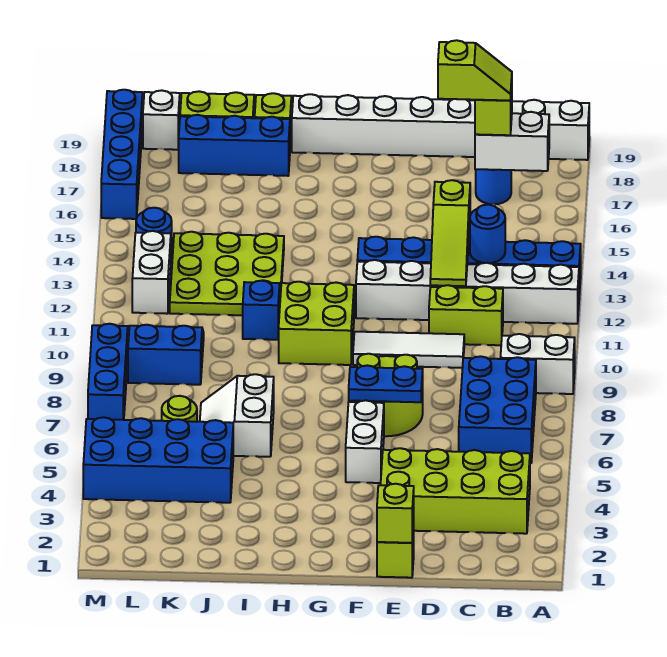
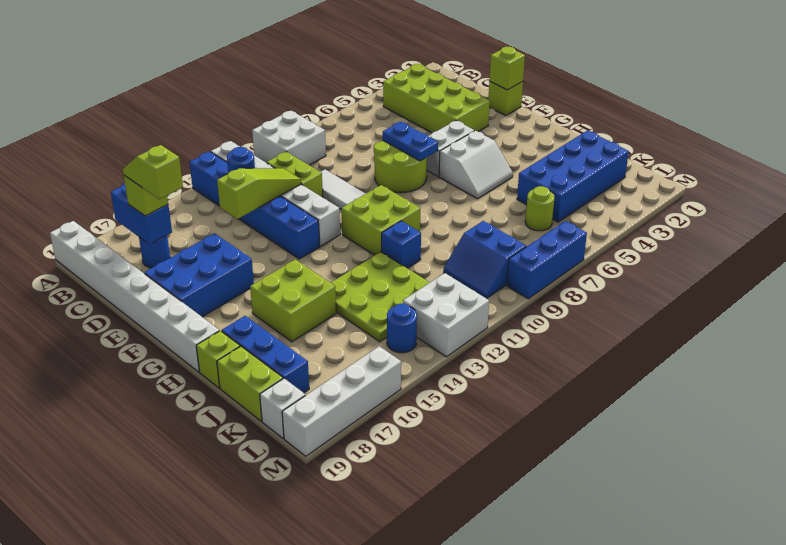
white 1x2 brick [500,334,575,394] -> white 2x2 brick [252,111,326,165]
blue 2x3 brick [459,356,536,463] -> blue 2x3 brick moved to [144,233,254,317]
white 1x2 brick [475,112,549,171] -> blue 1x2 brick [111,183,172,244]
none -> lime 2x2 brick [250,260,336,342]
white 2x2 slope [200,374,274,457] -> white 2x2 slope moved to [439,131,513,199]
blue 2x4 brick [83,417,233,503] -> blue 2x4 brick turned to [517,131,629,222]
white 1x2 brick [132,231,171,314] -> white 2x2 brick [403,273,489,357]
blue 1x4 brick [101,90,142,219] -> white 1x4 brick [282,346,401,456]

